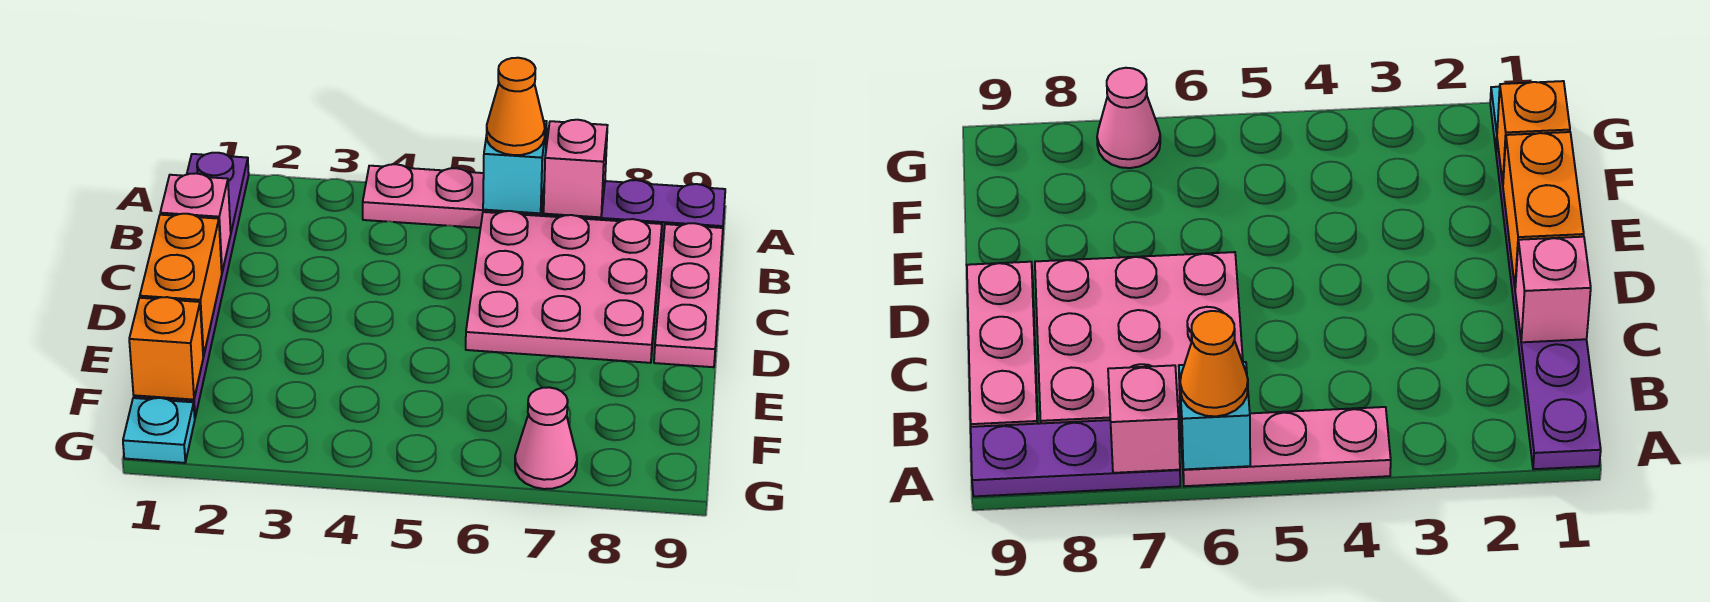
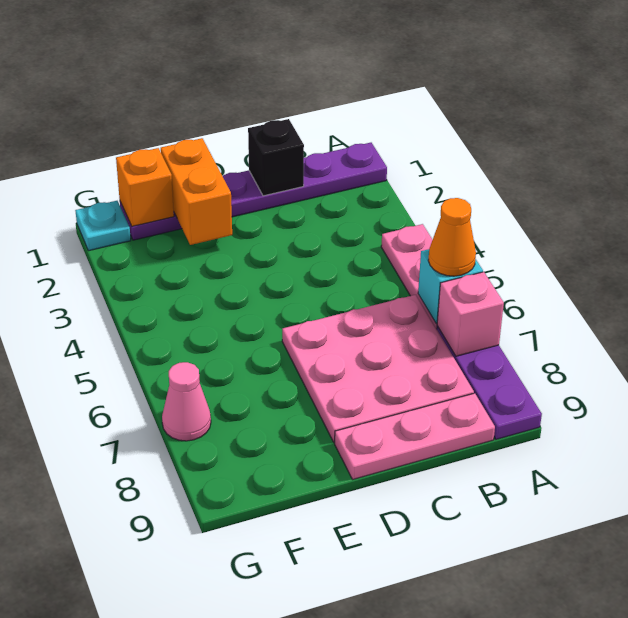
pink 1x1 brick [160,173,231,272] -> black 1x1 brick [248,119,304,196]
orange 1x2 brick [140,214,222,356] -> orange 1x2 brick turned to [161,138,232,245]

